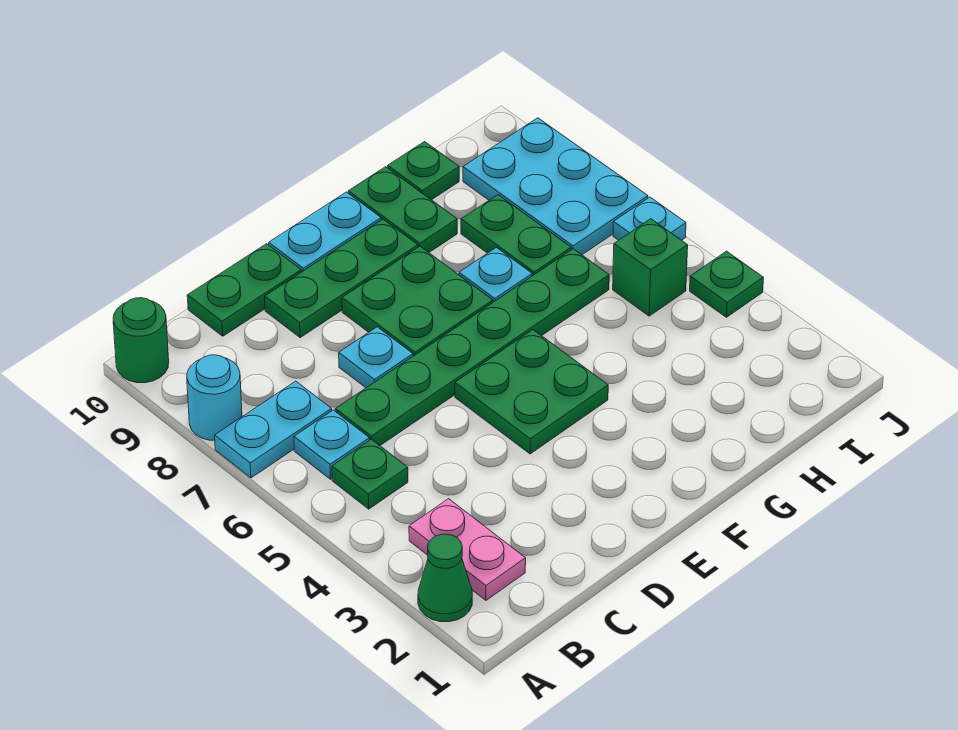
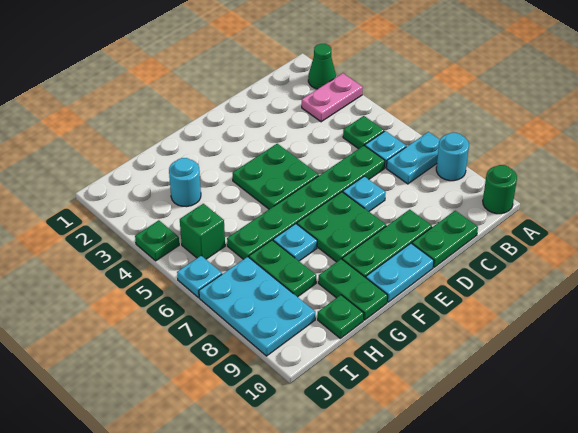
pink 1x2 plate [409,499,526,600] -> pink 1x2 plate turned to [302,73,363,122]
none -> cyan 1x1 round brick [169,158,201,207]

